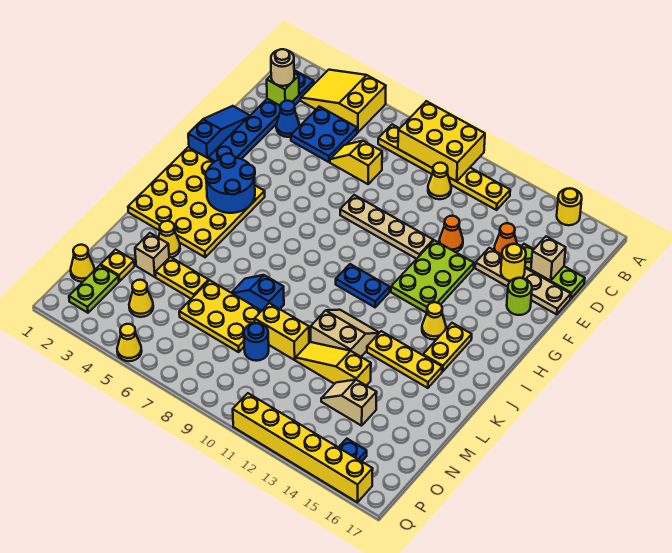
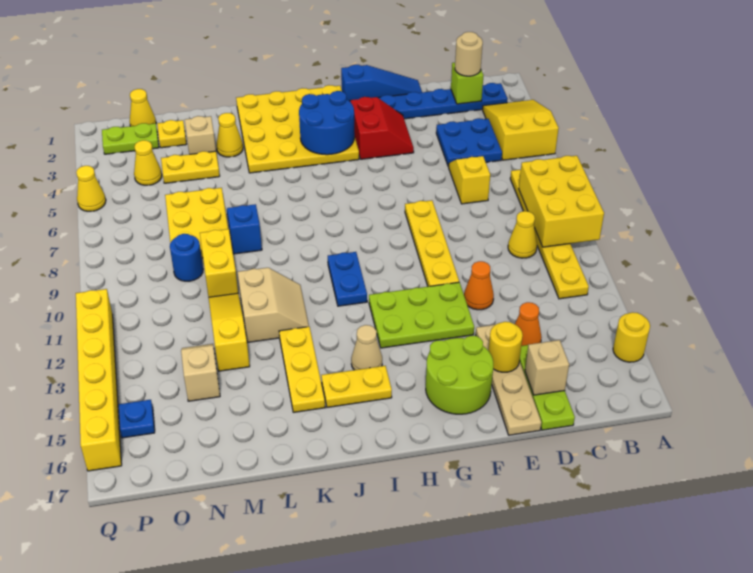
blue 1x1 cone [276,101,299,137] -> none
none -> red 2x2 slope [350,97,414,159]
tan 1x4 plate [340,195,433,259] -> yellow 1x4 plate [405,200,459,287]
lime 1x1 round brick [507,278,532,315] -> lime 2x2 round brick [426,336,493,414]
yellow 1x1 cone [422,302,446,340] -> tan 1x1 cone [351,325,382,370]
yellow 1x2 plate [155,257,209,299] -> yellow 1x2 plate turned to [161,151,220,183]

